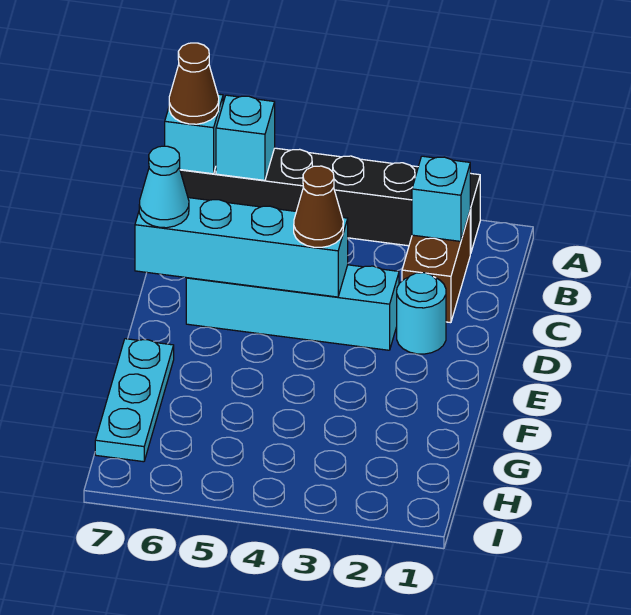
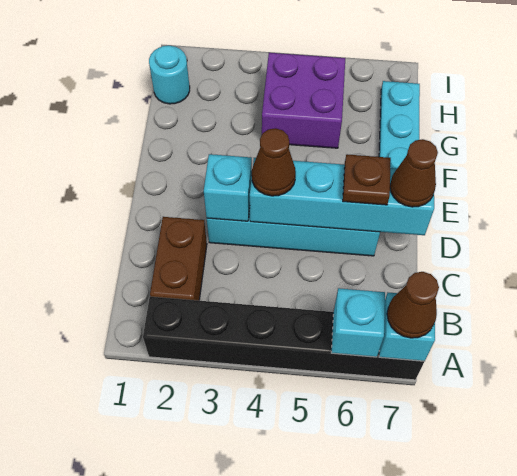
cyan 1x1 brick [412,156,470,241] -> cyan 1x1 brick moved to [204,154,252,221]
cyan 1x1 round brick [397,273,446,354] -> cyan 1x1 round brick moved to [149,45,190,104]
none -> brown 1x1 plate [343,154,391,205]
cyan 1x1 cone [139,146,189,228] -> brown 1x1 cone [390,139,438,207]
none -> purple 2x2 brick [262,53,345,148]

